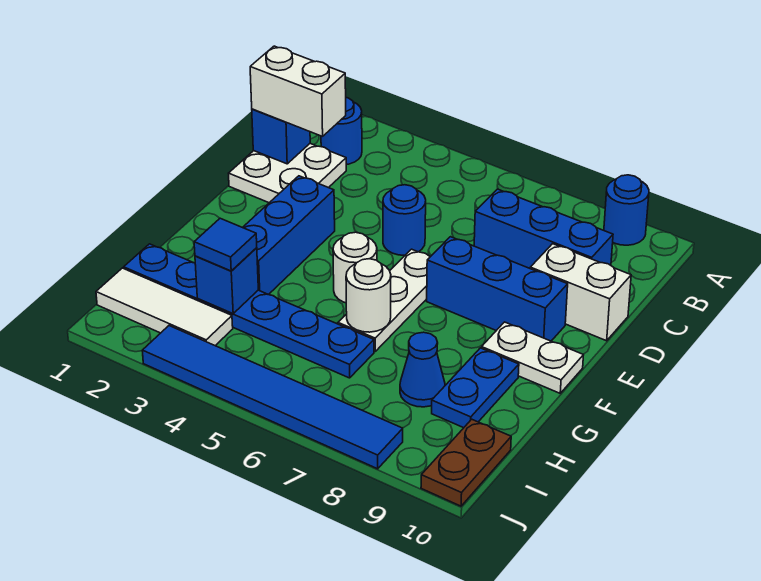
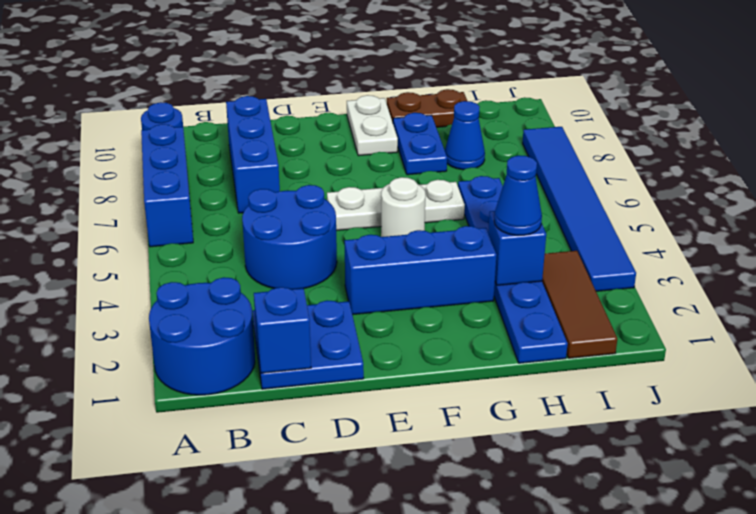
blue 1x1 round brick [321,98,362,165] -> blue 2x2 round brick [149,277,255,395]
white 2x2 plate [229,144,346,203] -> blue 2x2 plate [252,300,364,389]
white 1x2 brick [250,46,346,136] -> none
blue 1x1 round brick [383,185,426,255] -> blue 2x2 round brick [242,185,337,289]
white 1x2 brick [530,244,631,341] -> none
blue 1x3 brick [427,237,568,341] -> blue 1x3 brick moved to [141,124,193,247]
white 1x1 round brick [346,259,391,332] -> none
blue 1x2 plate [432,348,519,428] -> blue 1x2 plate turned to [393,113,447,175]
blue 1x1 tile [194,218,257,271] -> blue 1x1 cone [494,155,542,235]
white 1x3 tile [96,268,233,345] -> brown 1x3 tile [542,251,617,358]
brown 1x2 plate [421,419,511,506] -> brown 1x2 plate moved to [387,89,467,127]

